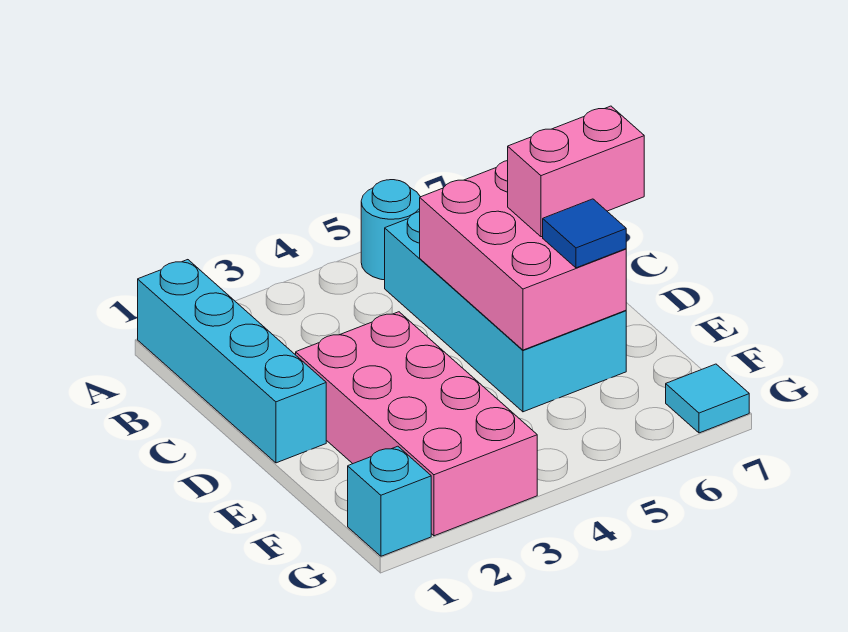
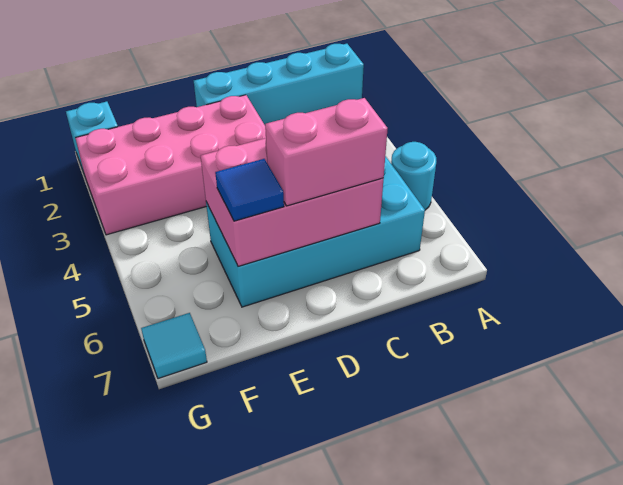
pink 1x2 brick [508,106,644,237] -> pink 1x2 brick turned to [265,98,388,206]

